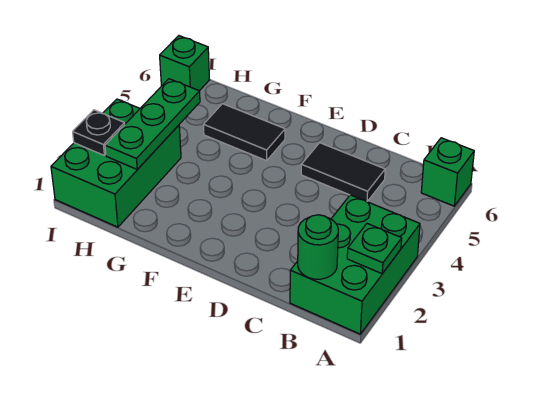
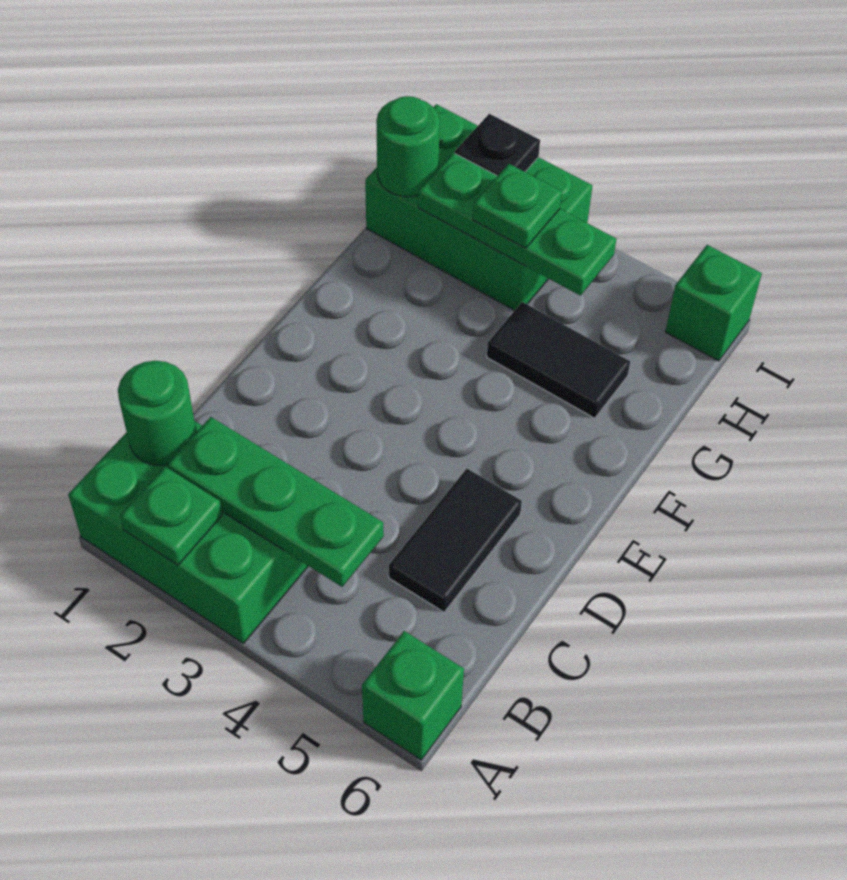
none -> green 1x3 plate [167,417,384,587]
black 1x2 tile [203,104,285,161] -> black 1x2 tile turned to [487,302,630,418]
none -> green 1x1 round brick [376,96,440,197]
none -> green 1x1 plate [473,164,562,248]

